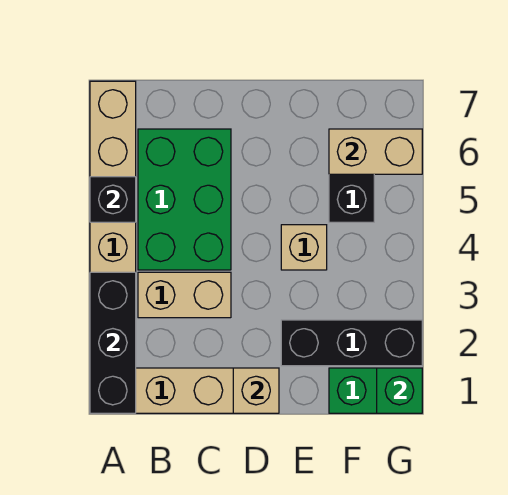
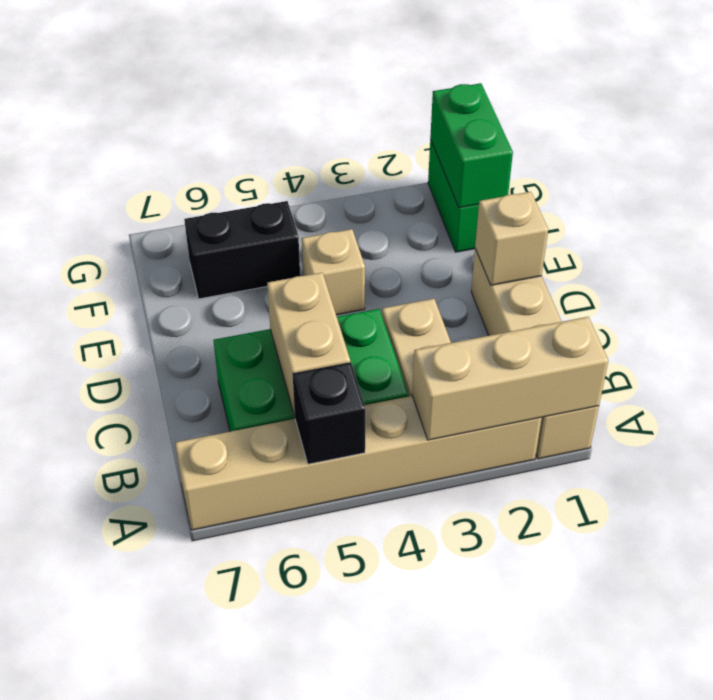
black 1x3 brick [90,272,136,413] -> tan 1x3 brick [412,317,608,440]
black 1x3 brick [281,320,422,366] -> none
tan 1x2 brick [329,129,422,174] -> tan 1x2 brick moved to [267,273,350,416]
green 1x1 brick [377,368,422,413] -> green 1x2 brick [430,83,513,208]

